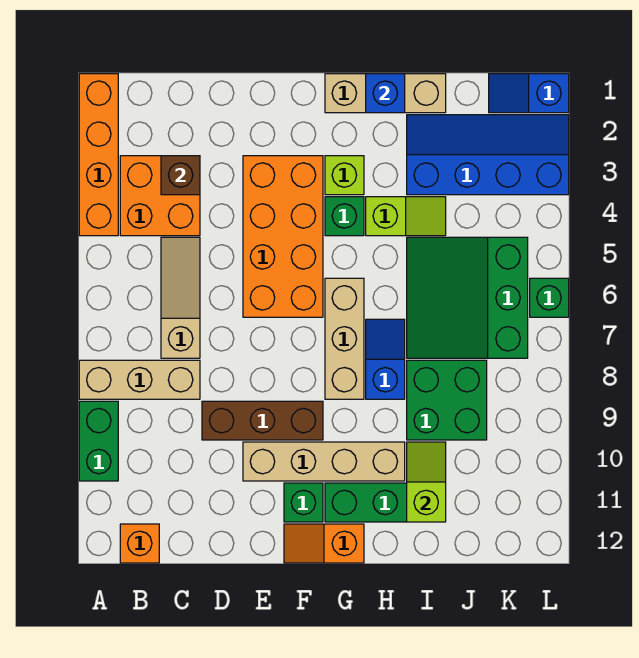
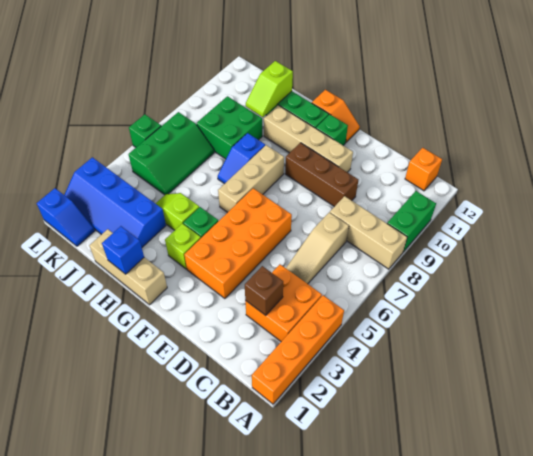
green 3x3 slope [407,237,528,358] -> green 2x3 slope [129,112,214,195]

